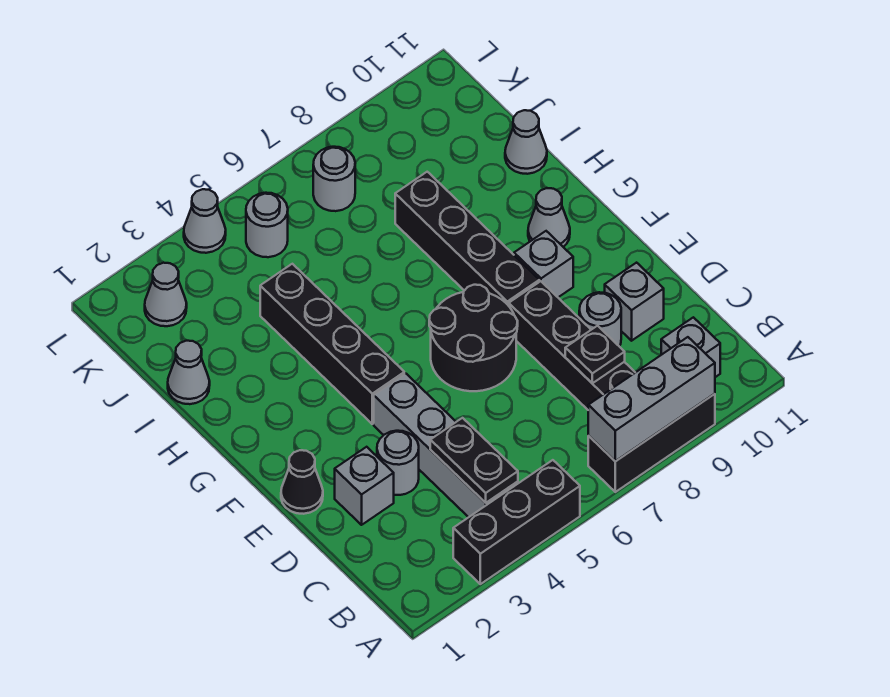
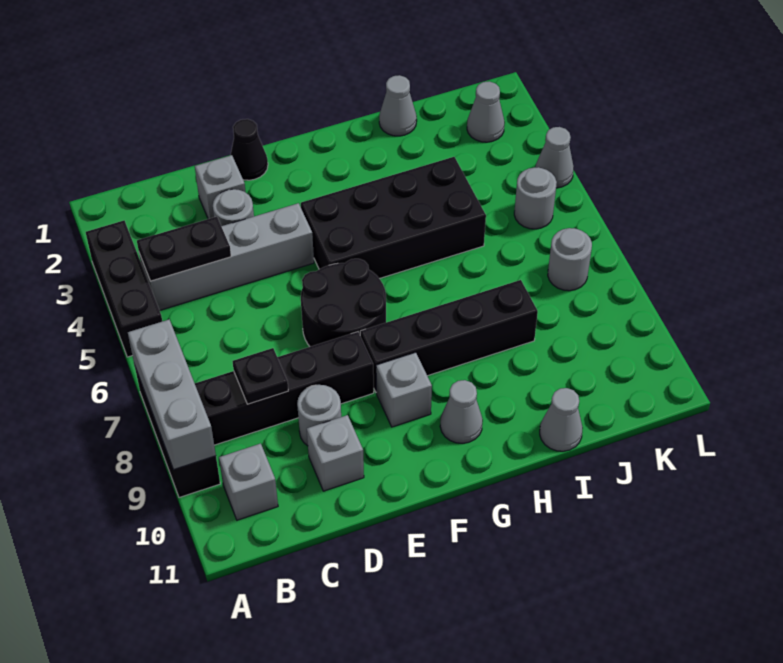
black 1x4 brick [260,264,404,424] -> black 2x4 brick [301,157,486,279]

